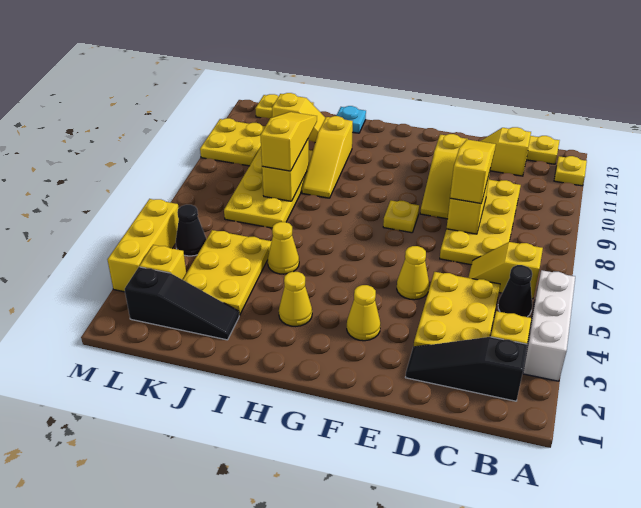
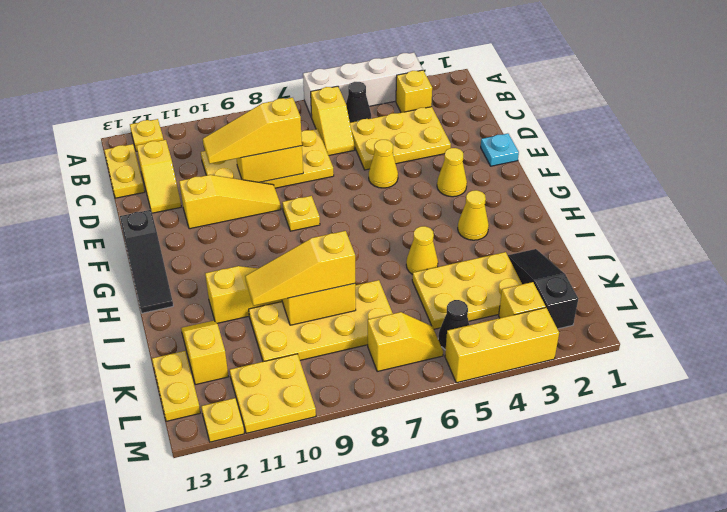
white 1x3 brick [523,270,575,381] -> white 1x4 brick [303,53,423,117]
black 1x3 slope [405,337,527,401] -> black 1x3 slope moved to [120,210,173,313]
cyan 1x1 plate [336,106,366,133] -> cyan 1x1 plate moved to [481,133,519,166]
none -> yellow 1x2 slope [368,312,443,371]
none -> yellow 1x1 plate [201,398,244,442]

